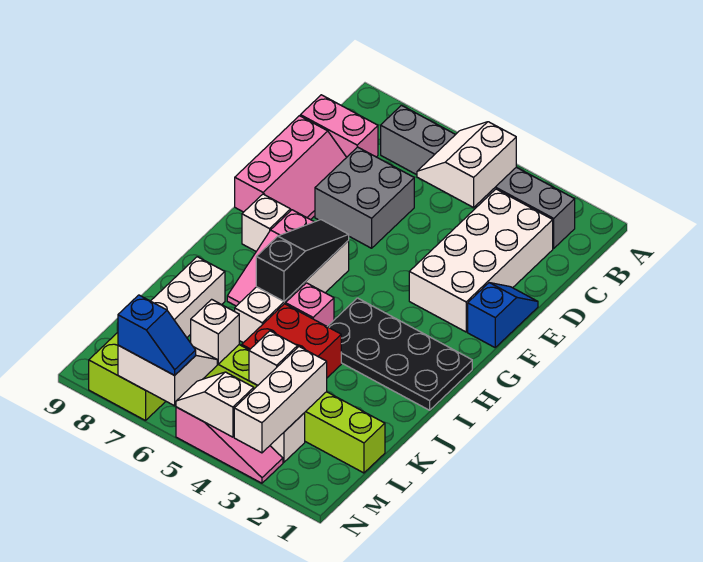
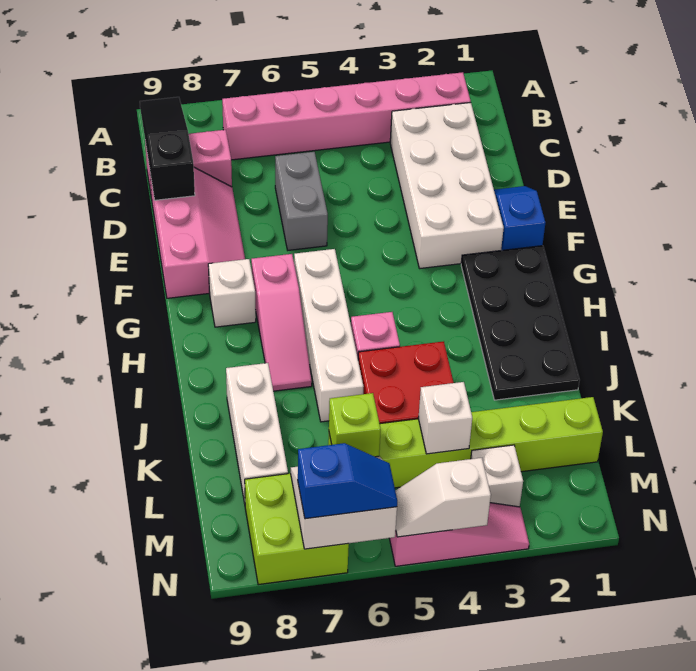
grey 1x6 brick [381,105,575,248] -> pink 1x6 brick [222,72,471,160]
white 2x2 slope [417,122,516,207] -> none
grey 2x2 brick [315,147,414,248] -> grey 1x2 brick [275,152,328,250]
black 1x3 slope [256,220,349,301] -> black 1x3 slope moved to [140,97,195,200]
black 2x4 plate [327,298,472,410] -> black 2x4 plate turned to [461,246,580,400]
white 1x3 brick [234,347,327,453] -> none
white 1x1 brick [191,299,239,364] -> lime 1x1 brick [329,393,381,457]

